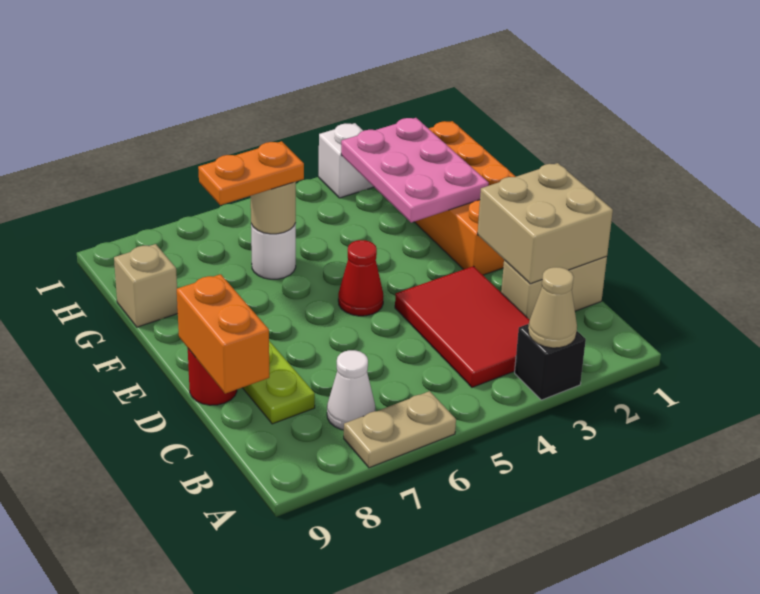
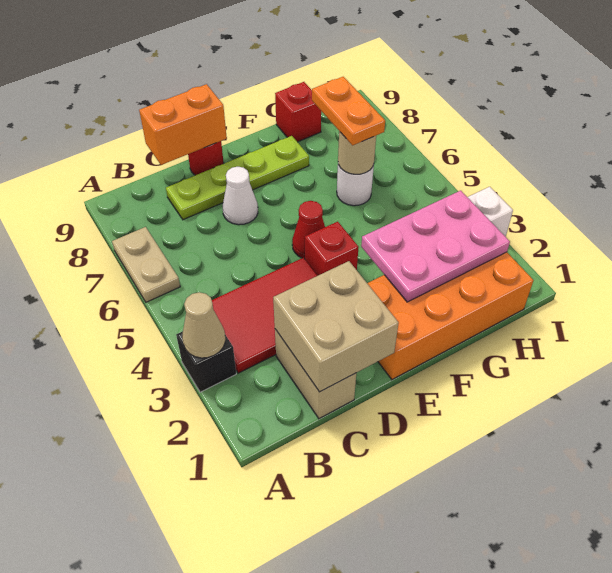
white 1x1 cone [327,350,375,430] -> white 1x1 cone moved to [223,167,258,225]
none -> red 1x1 brick [305,222,359,276]
tan 1x1 brick [114,244,178,327] -> red 1x1 brick [275,82,321,142]

